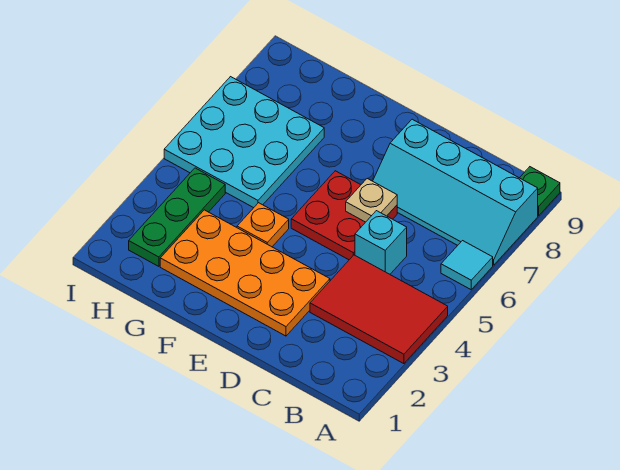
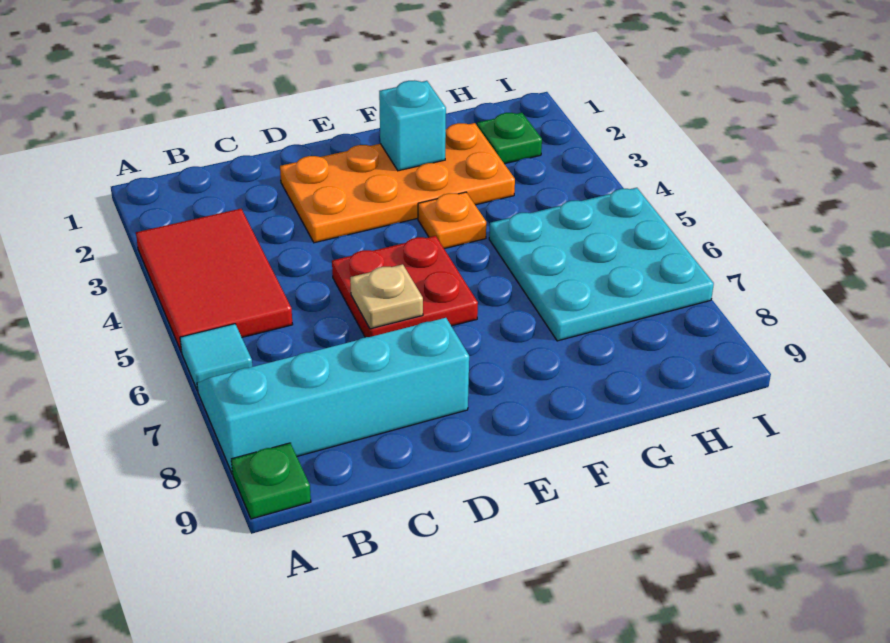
red 2x3 tile [310,255,448,364] -> red 2x3 tile turned to [136,209,293,352]
cyan 1x1 brick [355,211,407,274] -> cyan 1x1 brick moved to [379,80,446,171]
green 1x3 plate [129,168,225,266] -> green 1x1 plate [477,113,542,164]

